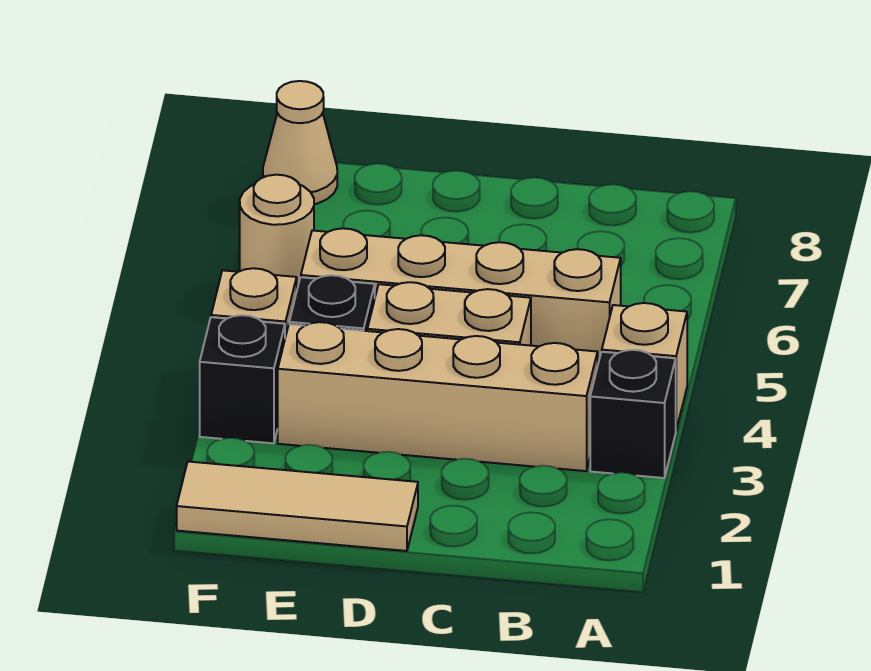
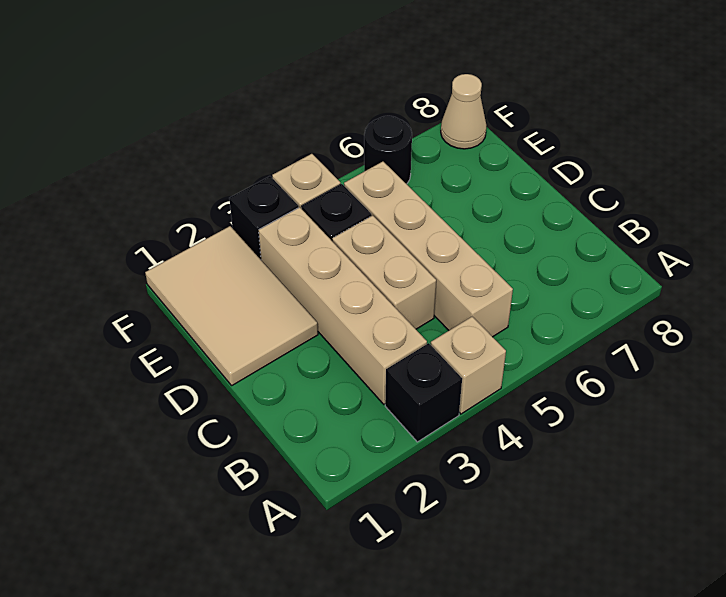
tan 1x3 tile [177,462,418,551] -> tan 2x3 tile [145,226,318,385]
tan 1x1 round brick [240,175,314,289] -> black 1x1 round brick [364,116,412,184]

